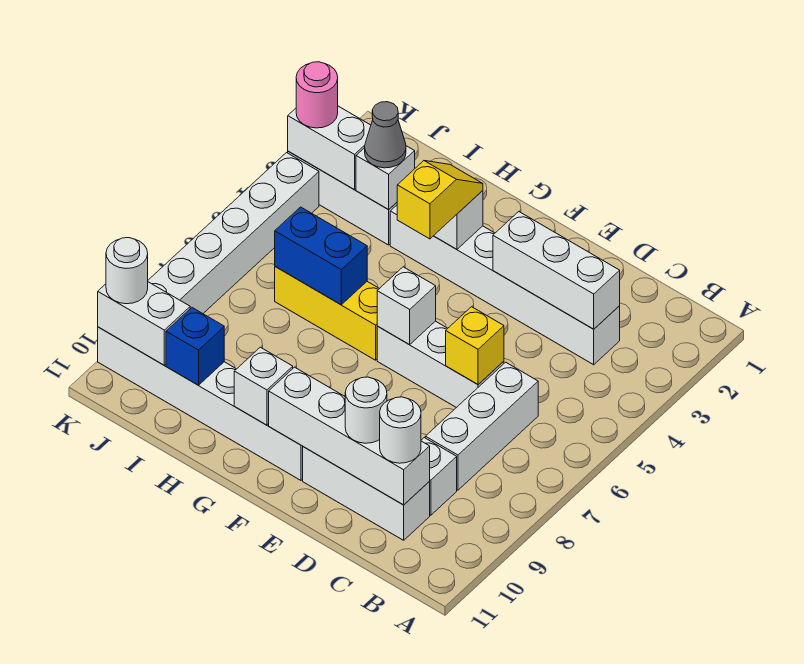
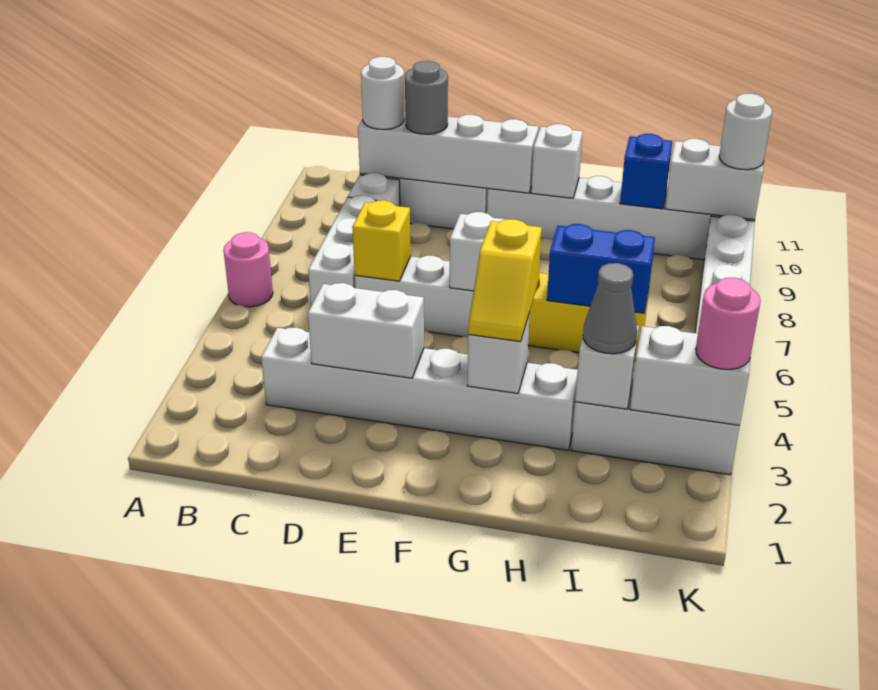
none -> pink 1x1 round brick [223,232,273,307]
white 1x3 brick [493,212,620,329] -> white 1x2 brick [308,283,424,378]
white 1x1 round brick [345,377,387,443] -> grey 1x1 round brick [405,61,448,134]

